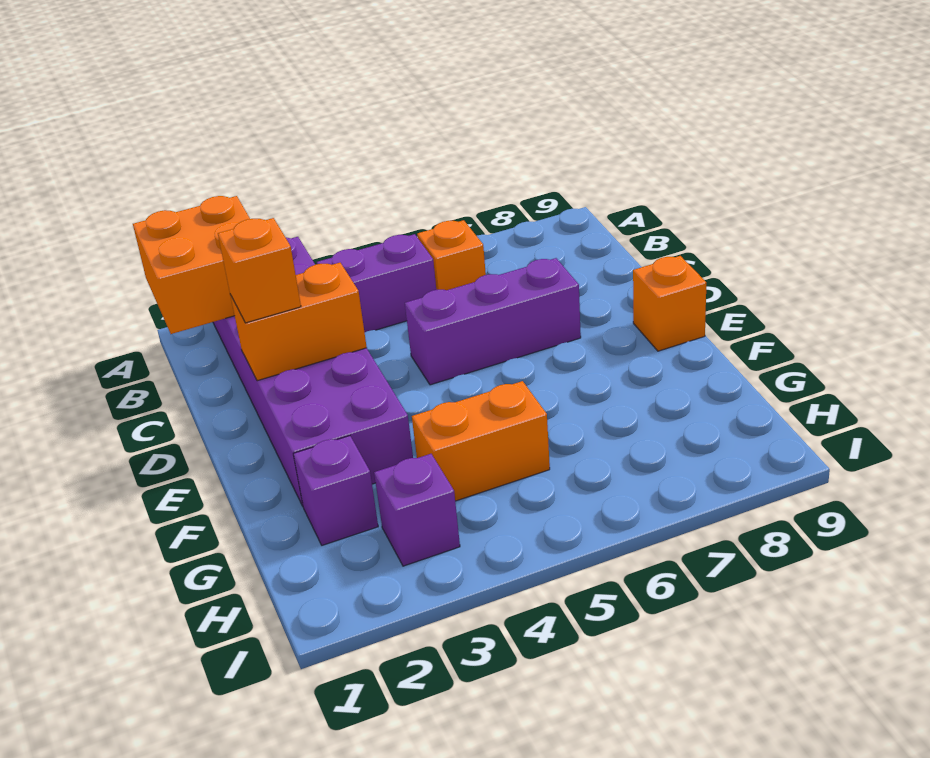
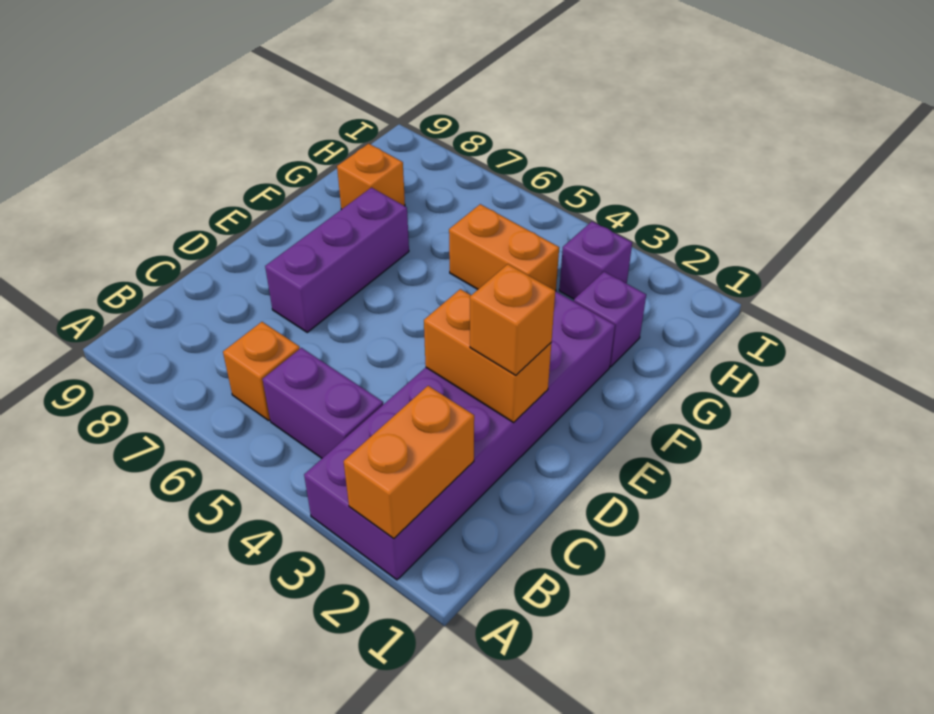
orange 2x2 brick [133,196,250,334] -> orange 1x2 brick [344,386,474,539]
purple 1x3 brick [405,258,581,385] -> purple 1x3 brick turned to [265,187,409,332]
orange 1x1 brick [633,256,706,351] -> orange 1x1 brick moved to [337,144,405,209]

